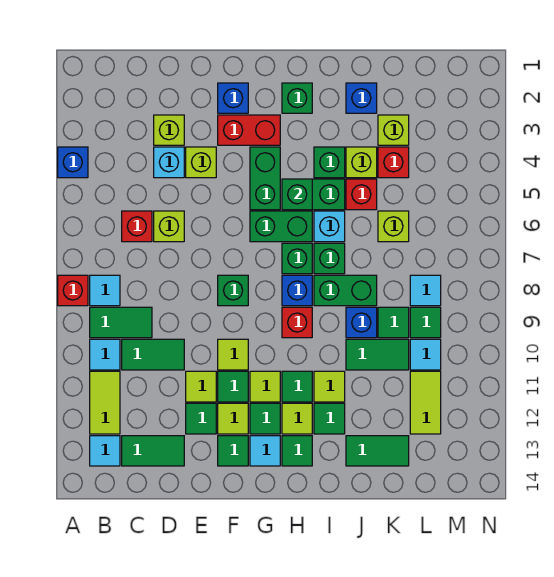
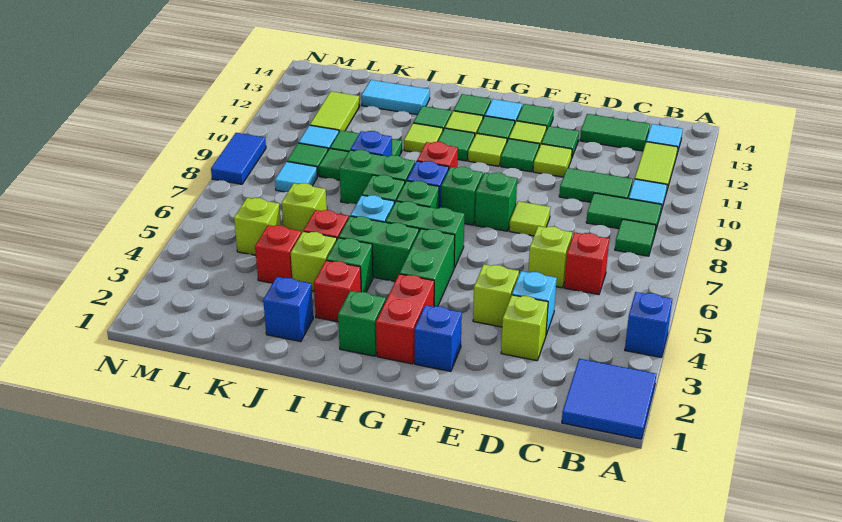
none -> blue 2x2 tile [562,359,656,439]
red 1x1 brick [58,275,88,306] -> red 1x1 brick moved to [314,260,361,322]
cyan 1x1 tile [90,275,120,306] -> green 1x1 tile [615,219,656,256]
red 1x2 brick [218,115,280,145] -> red 1x2 brick turned to [376,274,434,364]
lime 1x1 tile [218,339,248,370] -> lime 1x1 tile moved to [509,201,550,236]
green 1x1 brick [282,179,312,210] -> green 1x1 brick moved to [441,167,483,225]
green 1x2 tile [346,436,409,466] -> cyan 1x2 tile [361,80,430,115]
lime 1x1 brick [378,115,409,145] -> lime 1x1 brick moved to [234,198,281,255]
none -> blue 1x2 tile [211,133,266,184]

